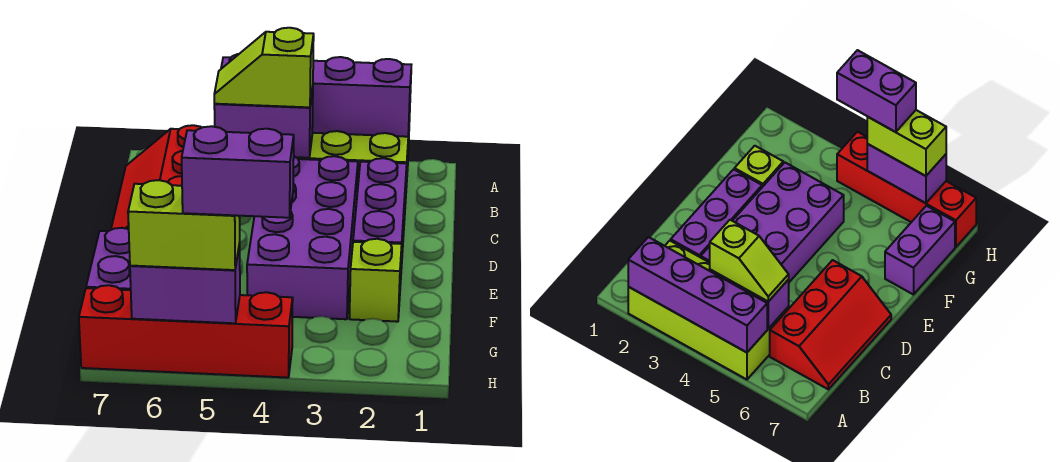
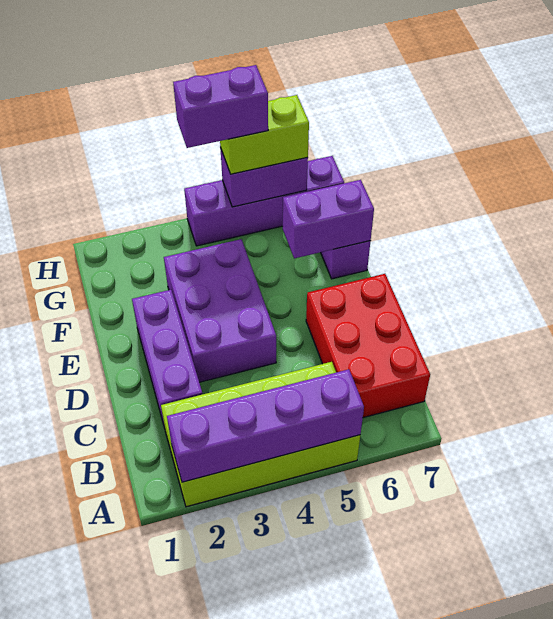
purple 1x2 brick [214,88,313,158] -> purple 1x2 brick moved to [283,180,374,258]
lime 1x2 slope [214,28,314,107] -> none
red 2x3 slope [111,125,202,230] -> red 2x3 brick [306,274,430,418]
purple 2x4 brick [247,156,358,319] -> purple 2x3 brick [164,239,276,382]
lime 1x1 brick [349,239,402,322] -> none
red 1x4 brick [79,285,293,378] -> purple 1x4 brick [184,156,344,246]

